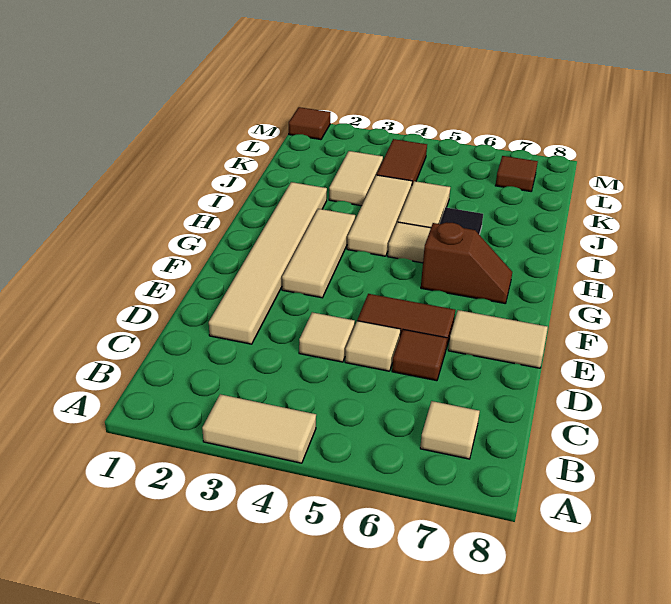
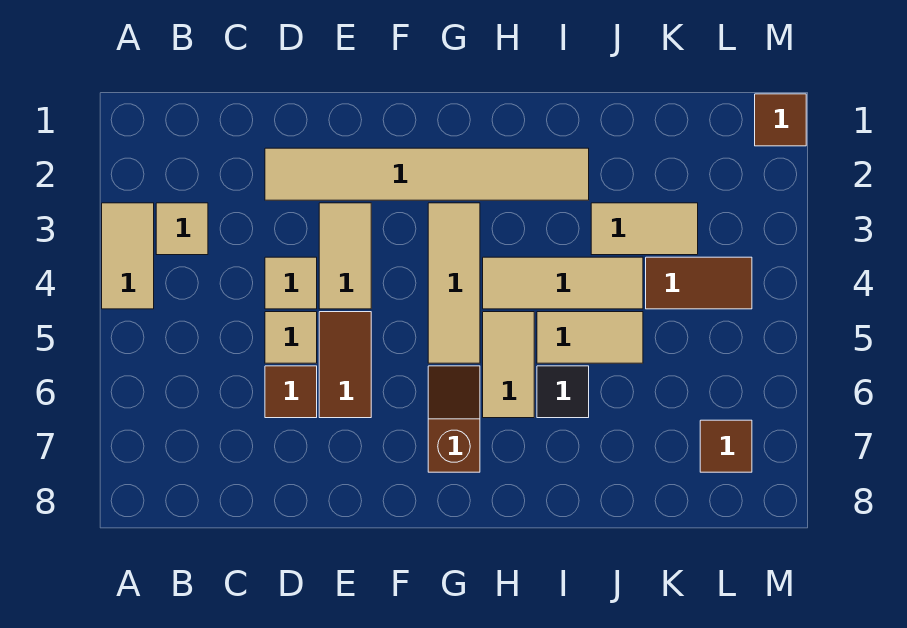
tan 1x1 tile [420,401,480,459] -> tan 1x1 tile moved to [156,203,208,255]
tan 1x2 tile [448,310,548,368] -> tan 1x2 tile moved to [319,203,371,309]
tan 1x3 tile [282,209,355,298] -> tan 1x3 tile turned to [428,203,480,363]
brown 1x2 slope [421,222,512,303] -> brown 1x2 slope turned to [428,366,480,472]

